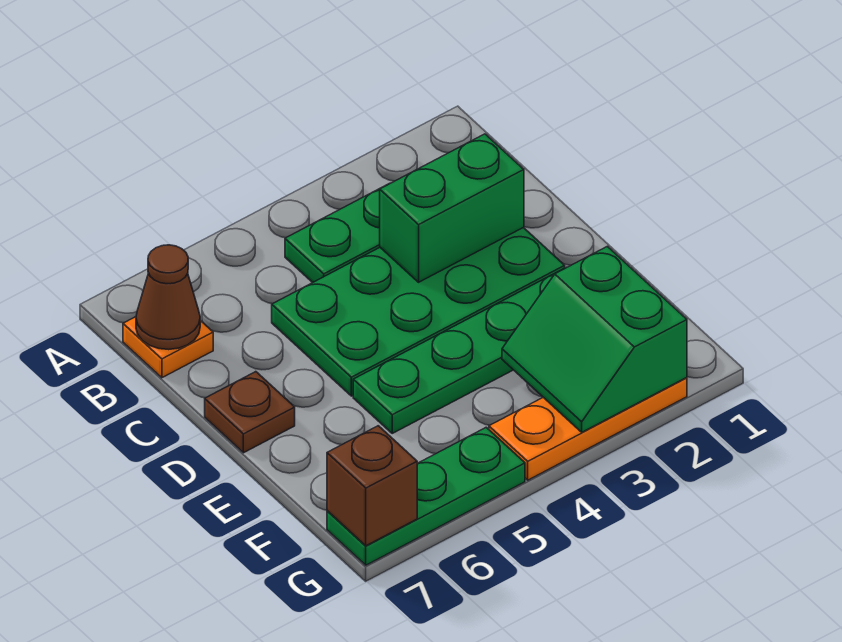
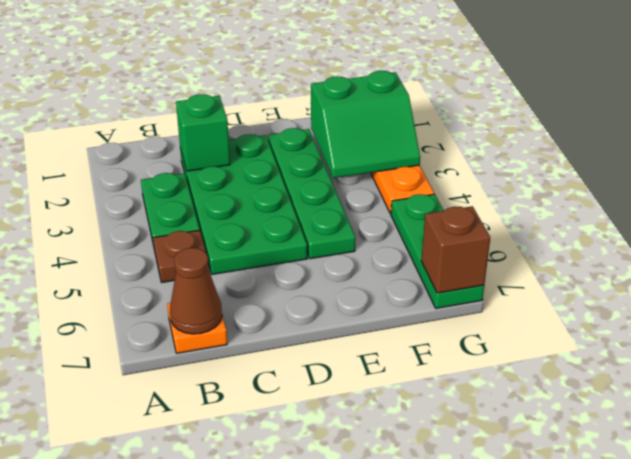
green 1x2 brick [380,134,524,282] -> green 1x1 brick [176,94,230,171]
brown 1x1 plate [205,372,295,453] -> brown 1x1 plate moved to [153,230,206,282]

